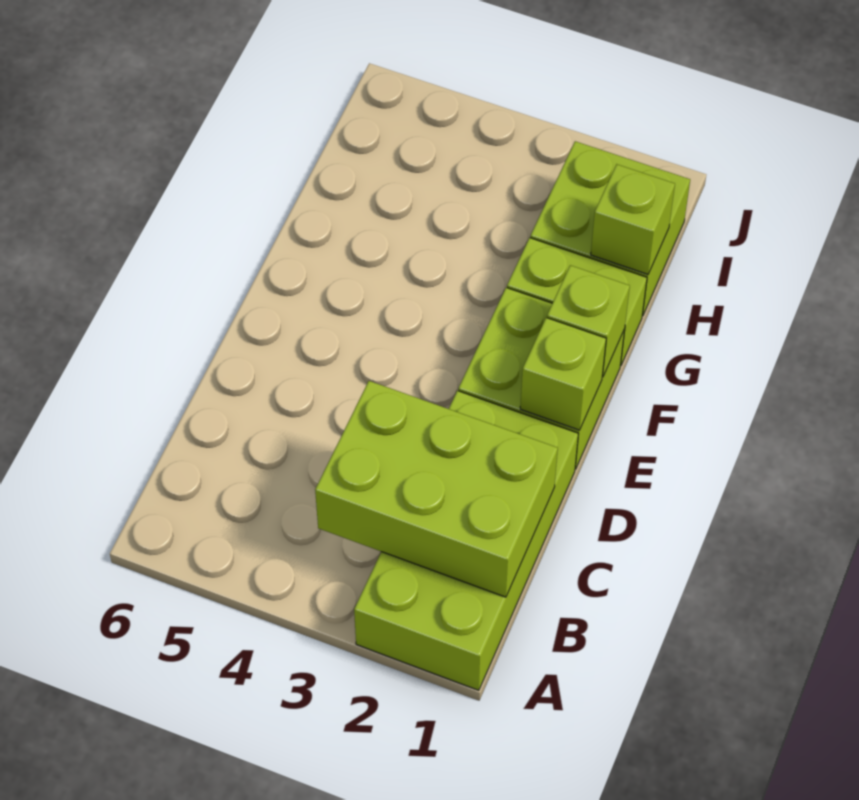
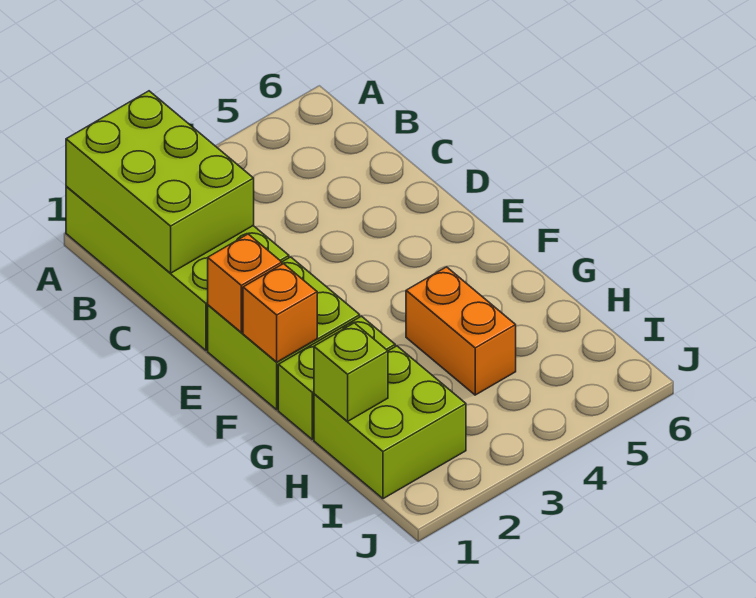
lime 2x3 brick [315,381,558,597] -> lime 2x3 brick turned to [66,91,254,273]
lime 1x1 brick [520,318,606,430] -> orange 1x1 brick [208,234,282,332]
lime 1x1 brick [547,265,630,377] -> orange 1x1 brick [243,264,317,362]
none -> orange 1x2 brick [406,267,516,395]

